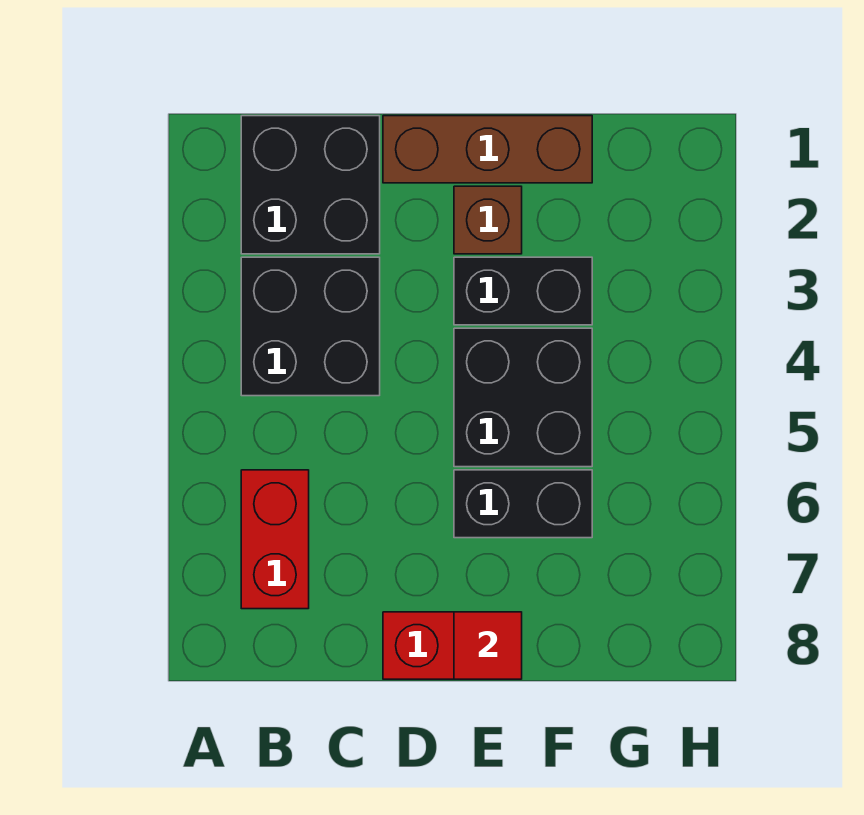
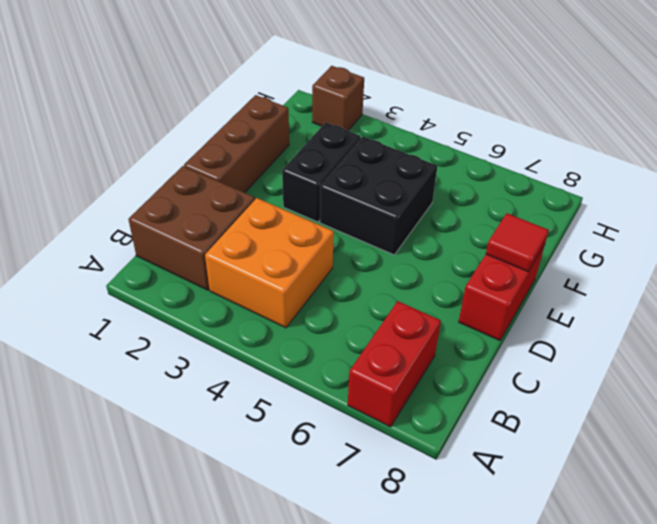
black 2x2 brick [241,116,380,254] -> brown 2x2 brick [128,166,255,290]
black 2x2 brick [241,257,380,396] -> orange 2x2 brick [205,198,334,328]
red 1x2 brick [241,470,309,609] -> red 1x2 brick turned to [348,301,441,427]
brown 1x1 brick [454,186,522,254] -> brown 1x1 brick moved to [312,66,364,131]
black 1x2 brick [454,470,592,538] -> none

